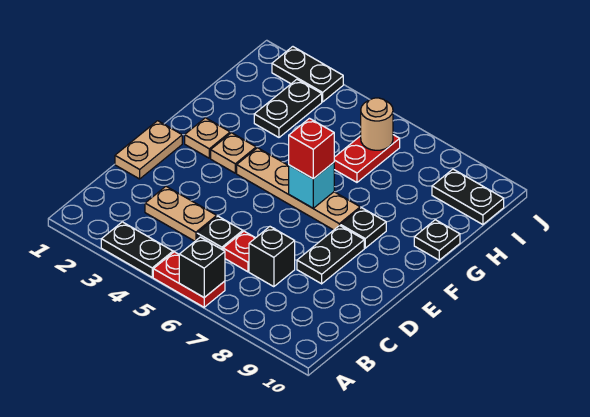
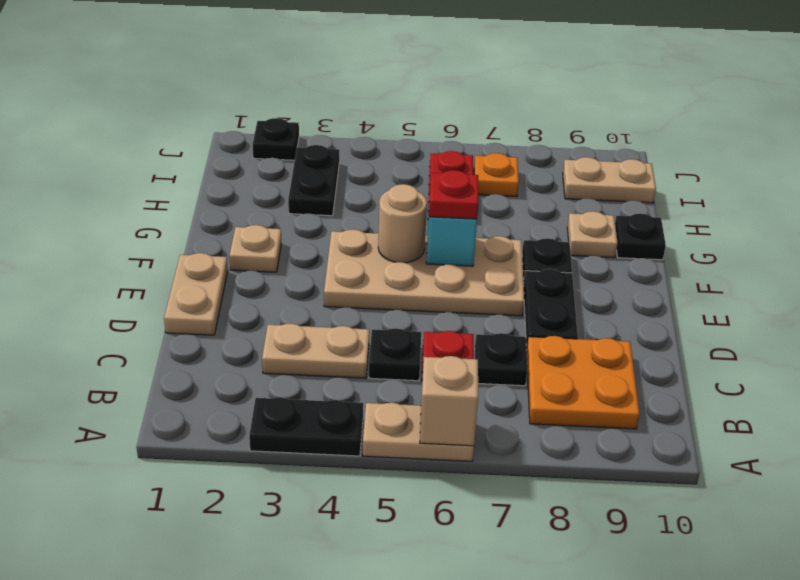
red 1x2 plate [153,252,225,307] -> tan 1x2 plate [363,403,474,461]
black 1x1 brick [179,237,225,297] -> tan 1x1 brick [420,356,478,446]
none -> orange 2x2 plate [526,336,640,429]
black 1x1 brick [249,227,295,287] -> black 1x1 plate [475,333,527,386]
tan 1x1 plate [211,133,256,173] -> tan 1x1 plate moved to [567,211,618,258]
tan 1x4 plate [237,148,360,230] -> tan 2x4 plate [324,229,524,316]
red 1x1 brick [289,118,334,179] -> red 1x1 plate [429,170,478,219]
tan 1x1 round brick [361,98,393,150] -> tan 1x1 round brick moved to [378,184,427,263]
none -> orange 1x1 plate [474,153,519,197]
black 1x2 plate [432,169,504,225] -> tan 1x2 plate [563,157,656,203]
black 1x2 plate [272,47,343,102] -> black 1x1 plate [253,118,299,160]

